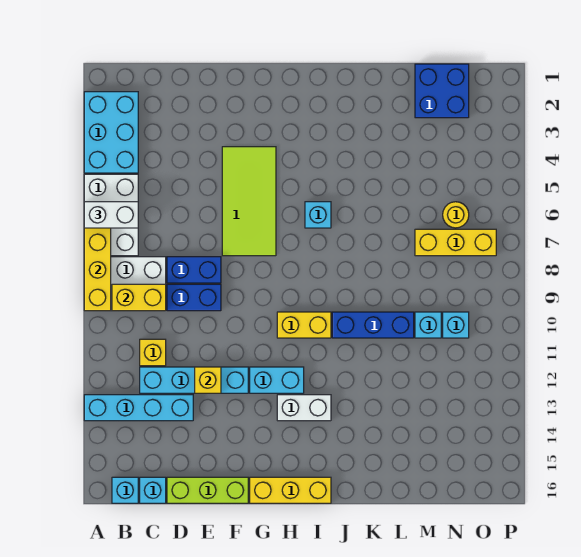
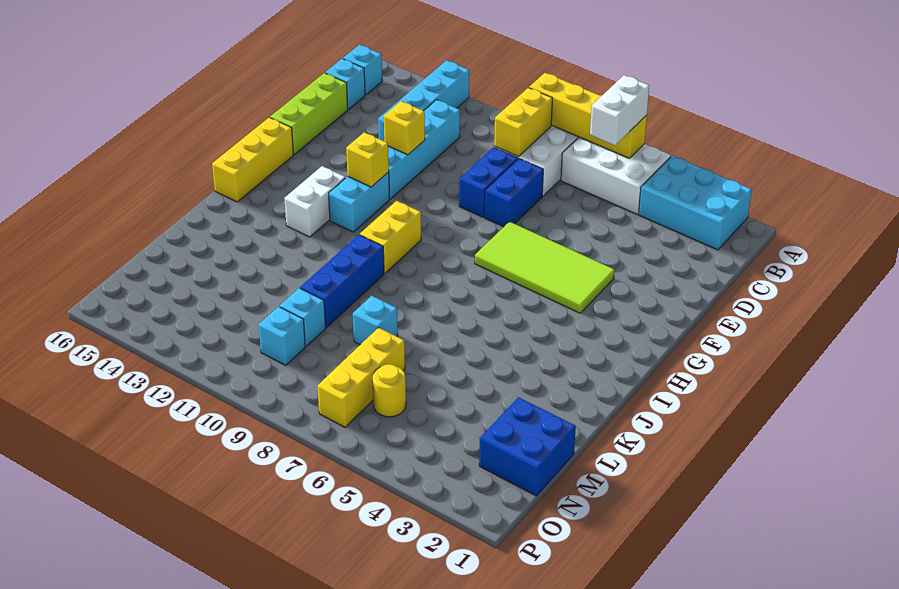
yellow 1x1 brick [140,339,166,366] -> yellow 1x1 brick moved to [346,132,389,187]
cyan 1x1 brick [305,202,331,228] -> cyan 1x1 brick moved to [353,296,398,345]

